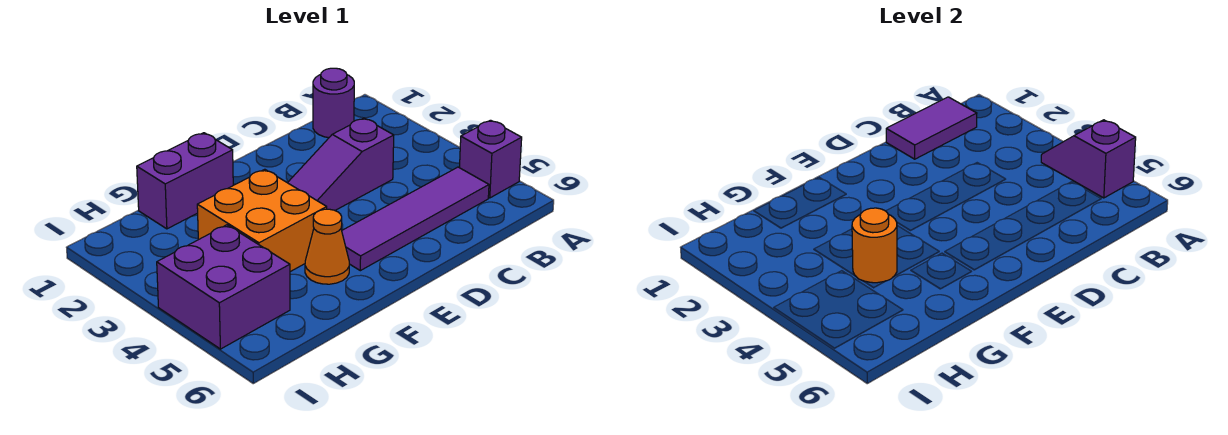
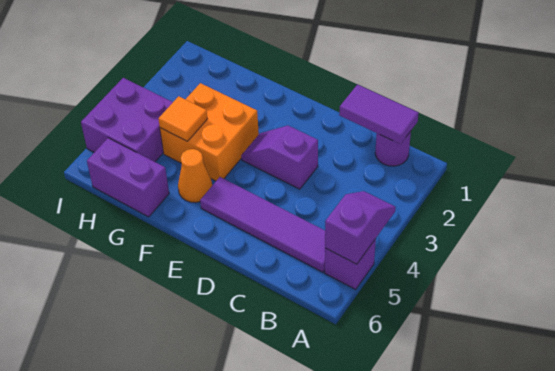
purple 1x3 slope [288,118,394,210] -> purple 1x2 slope [241,126,318,189]
purple 1x2 brick [137,133,233,229] -> purple 1x2 brick moved to [87,138,169,217]
orange 1x1 round brick [852,208,897,283] -> orange 1x1 tile [159,96,207,141]

